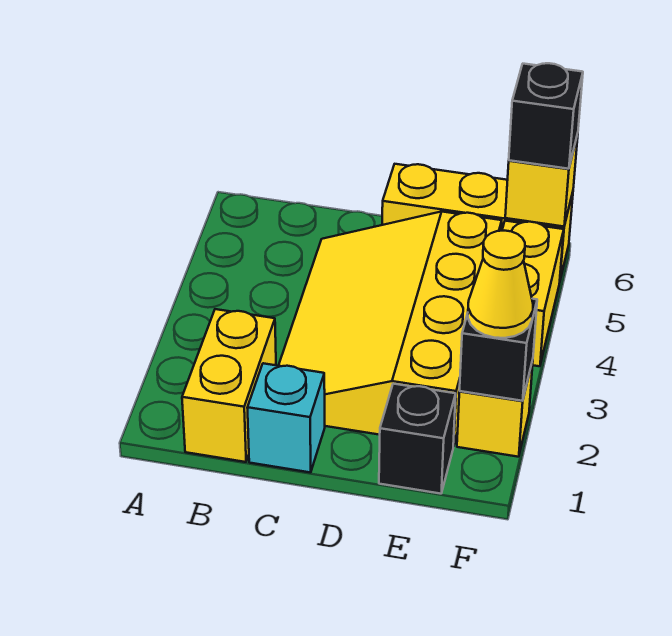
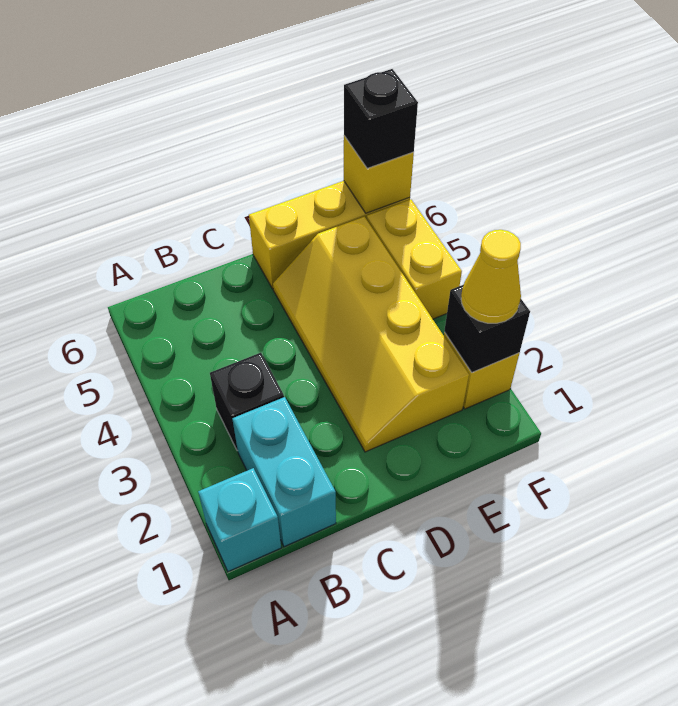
yellow 1x2 brick [182,309,276,462] -> cyan 1x2 brick [232,397,336,547]
cyan 1x1 brick [247,363,325,473] -> cyan 1x1 brick moved to [198,468,281,572]
yellow 3x4 slope [279,212,502,446] -> yellow 2x4 slope [273,217,469,452]
black 1x1 brick [379,384,456,494] -> black 1x1 brick moved to [210,353,284,451]

